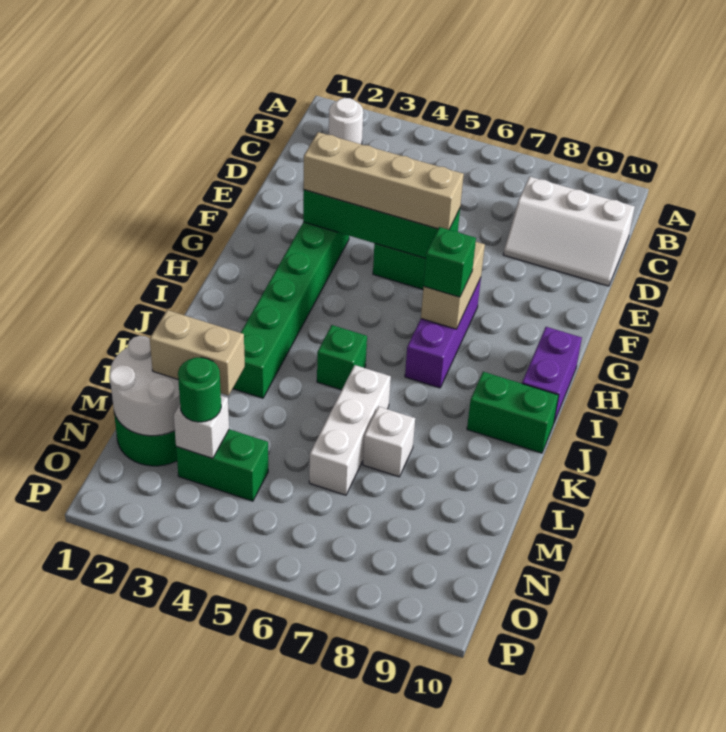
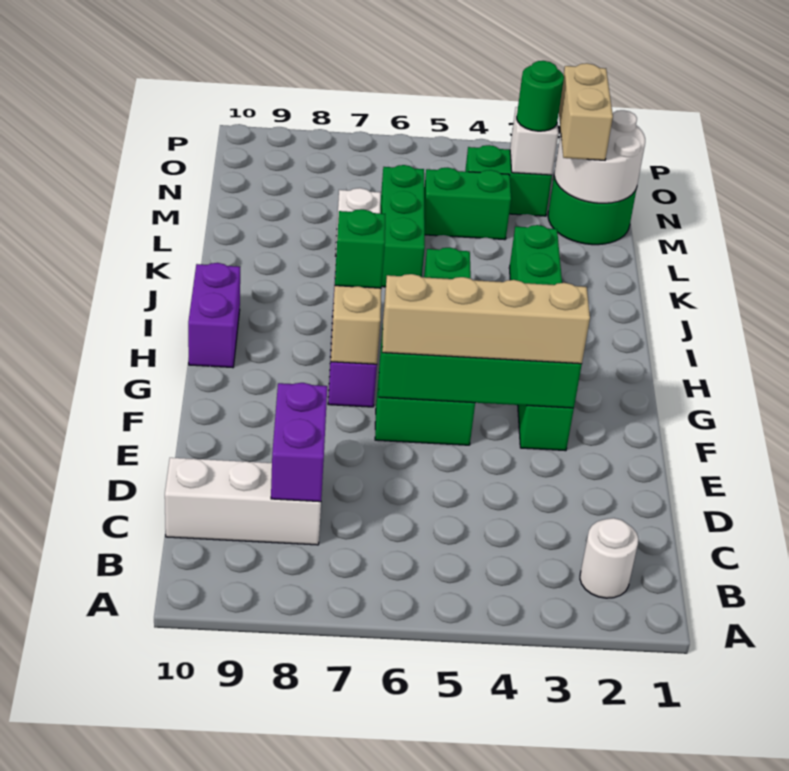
none -> purple 1x2 brick [271,383,327,502]
green 1x2 brick [467,372,559,453] -> green 1x2 brick moved to [424,168,511,240]
white 1x3 brick [309,365,391,495] -> green 1x3 brick [380,165,425,287]
tan 1x2 brick [150,310,245,396] -> tan 1x2 brick turned to [559,63,613,160]

